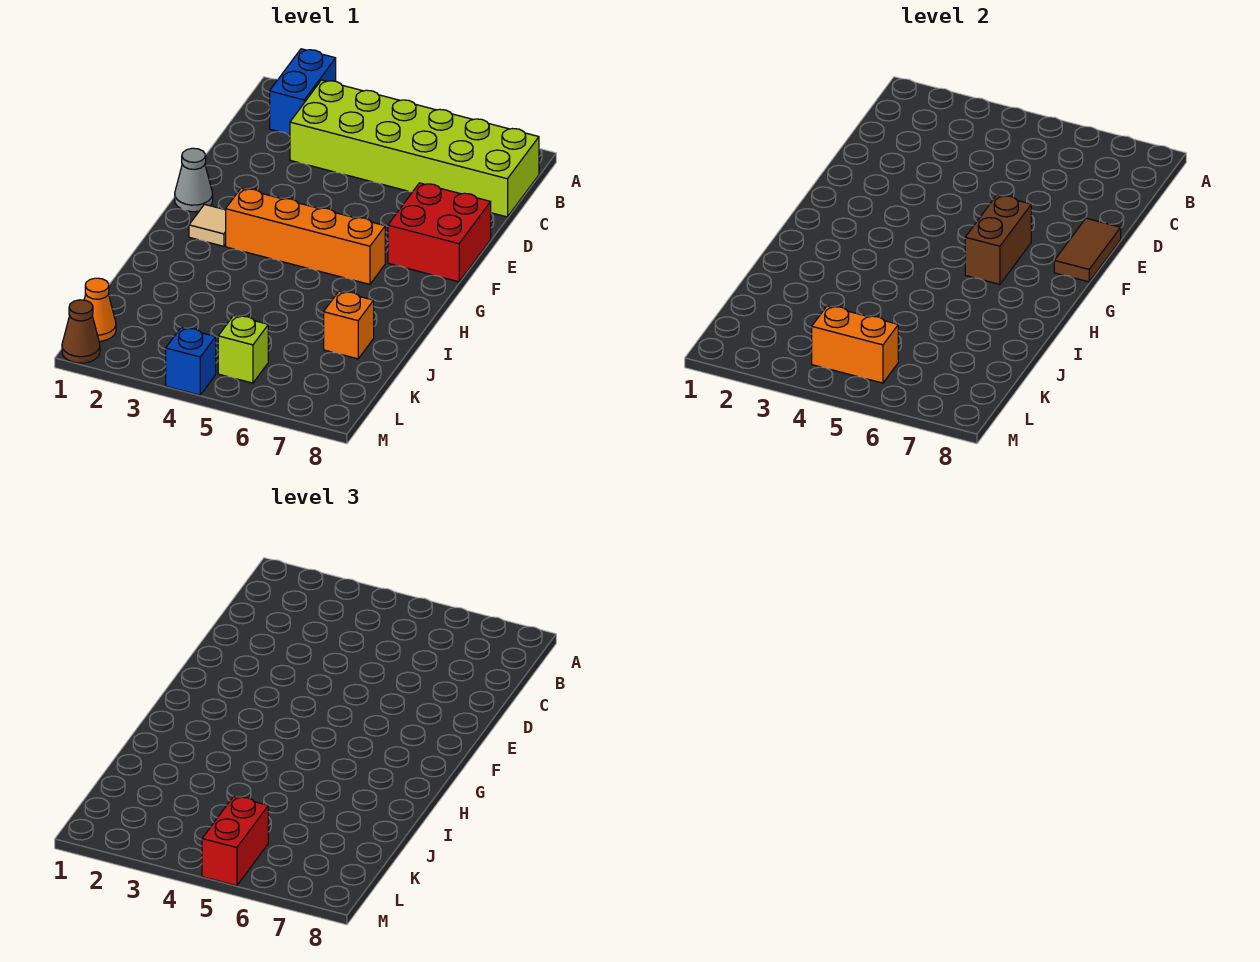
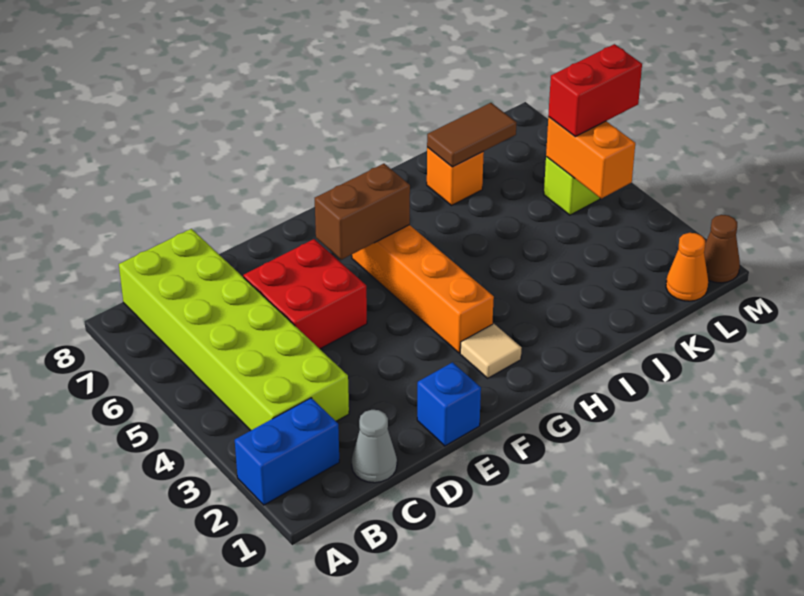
red 2x2 brick [388,183,491,282] -> red 2x2 brick moved to [243,239,367,349]
brown 1x2 tile [1054,218,1121,282] -> brown 1x2 tile moved to [427,103,517,167]
grey 1x1 cone [175,148,213,212] -> grey 1x1 cone moved to [352,410,397,483]
blue 1x1 brick [166,328,216,395] -> blue 1x1 brick moved to [417,362,481,446]

